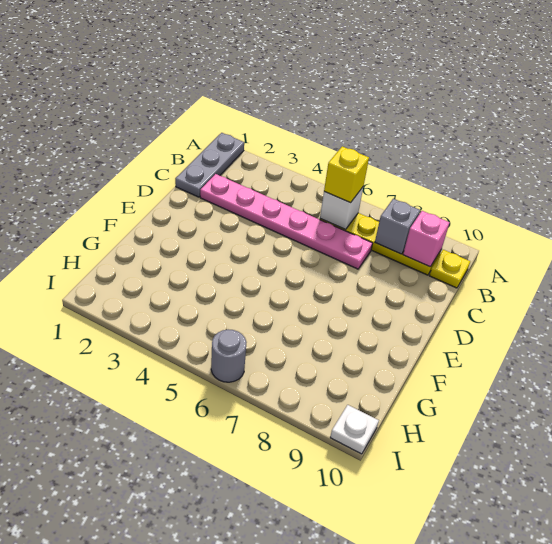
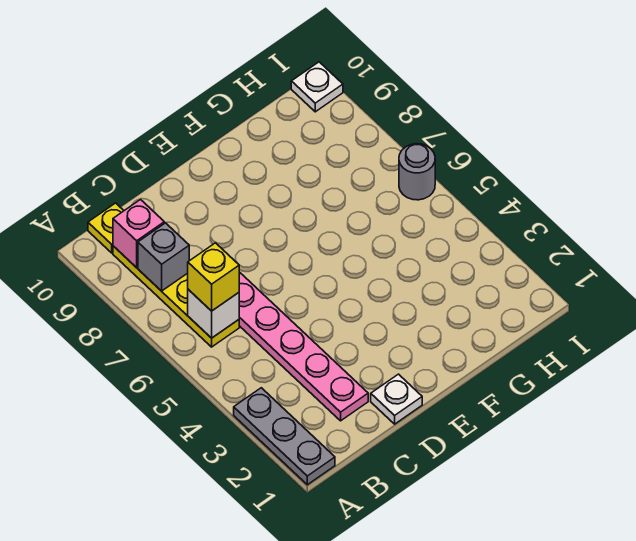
grey 1x3 plate [175,133,244,197] -> grey 1x3 plate turned to [234,388,335,485]
none -> white 1x1 plate [371,374,422,424]

